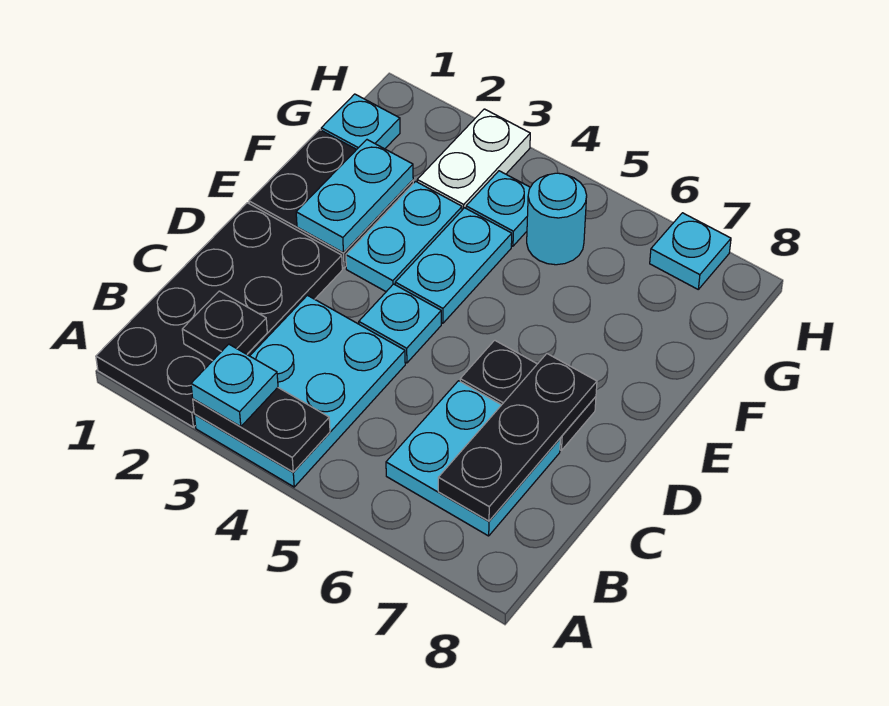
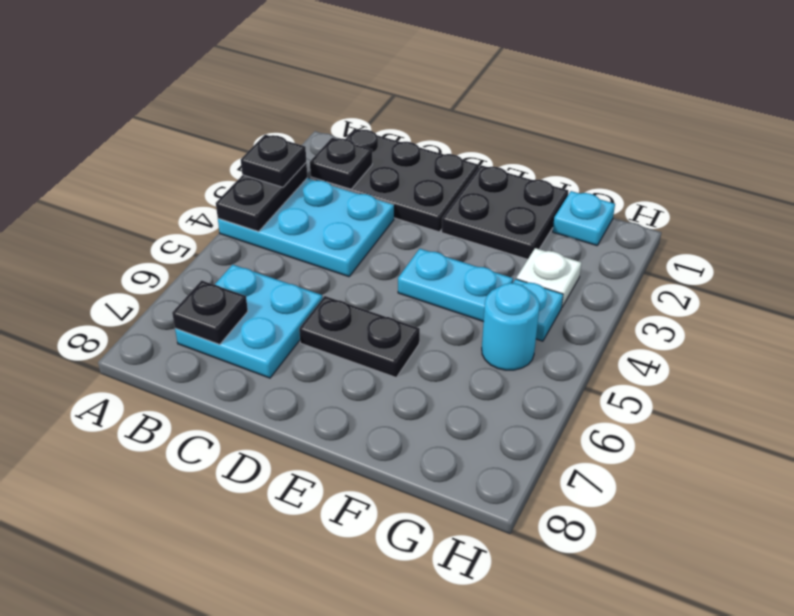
black 2x4 plate [96,203,342,427] -> black 2x3 plate [311,129,479,232]
cyan 1x1 plate [191,344,278,427] -> black 1x1 plate [241,135,306,187]
black 1x3 plate [438,354,597,521] -> black 1x1 plate [172,280,248,344]
cyan 1x1 plate [359,284,441,363] -> none
black 1x2 plate [460,340,596,450] -> black 1x2 plate turned to [299,296,420,377]
cyan 1x2 plate [296,140,413,253] -> none
cyan 1x2 plate [346,181,462,292] -> none
white 1x2 plate [417,109,530,210] -> white 1x1 plate [516,248,581,307]
cyan 1x1 plate [650,213,731,289] -> none

